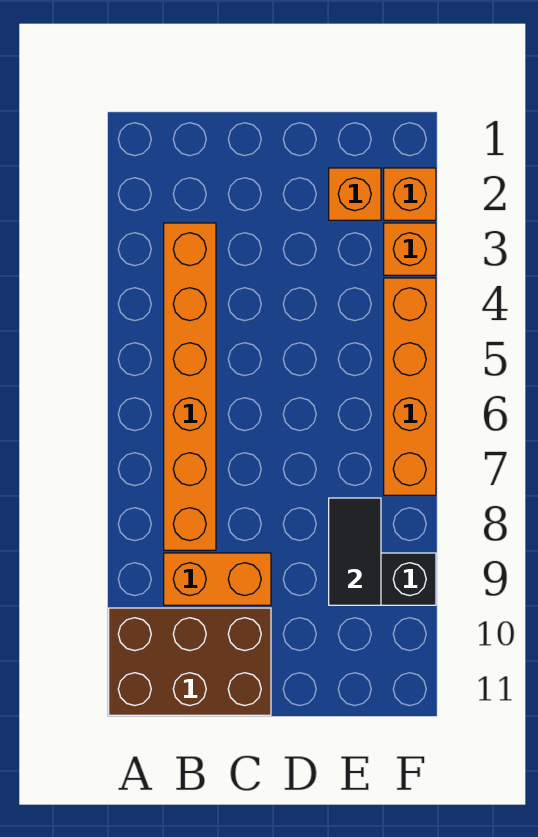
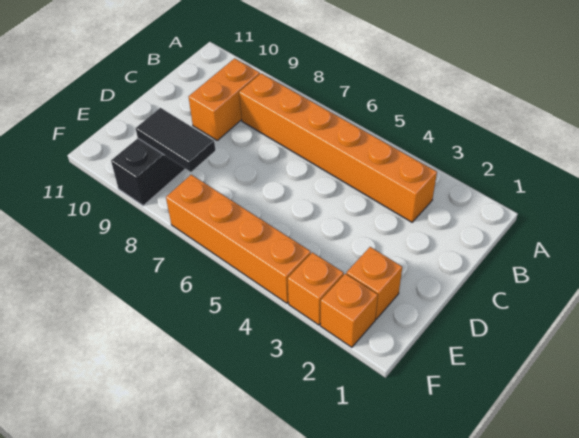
brown 2x3 brick [109,608,271,715] -> none

